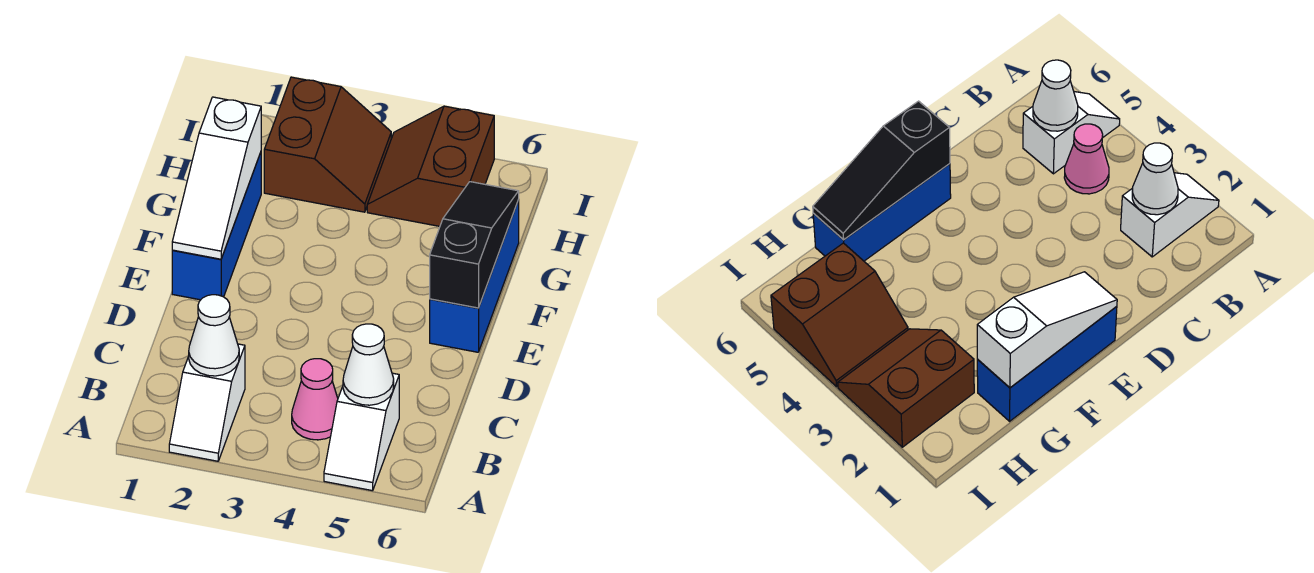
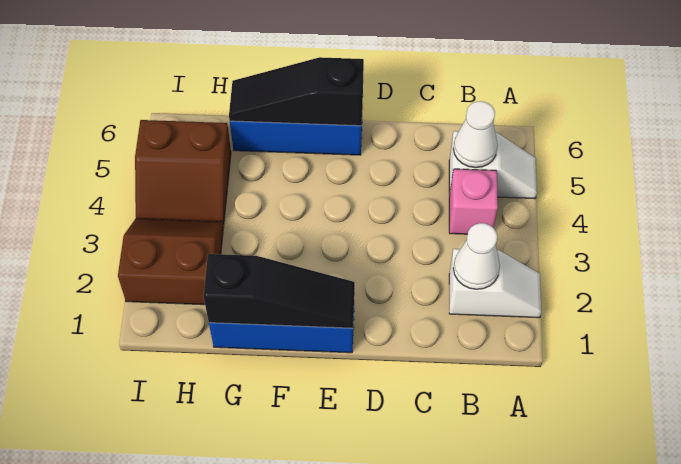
pink 1x1 cone [292,359,338,440] -> pink 1x1 brick [449,169,498,234]
white 1x3 slope [172,97,261,259] -> black 1x3 slope [203,254,355,328]

